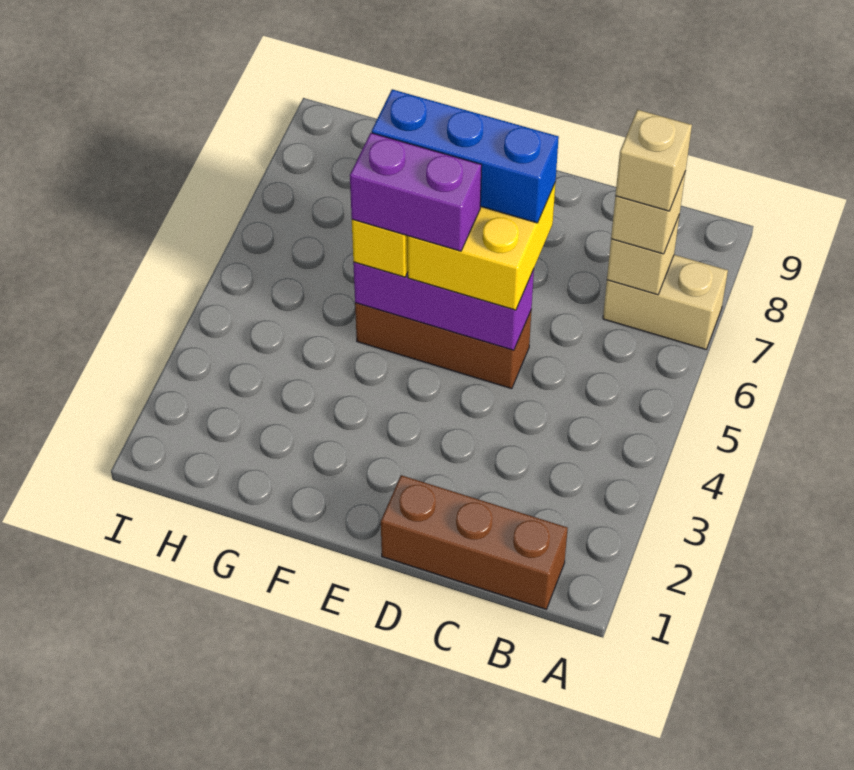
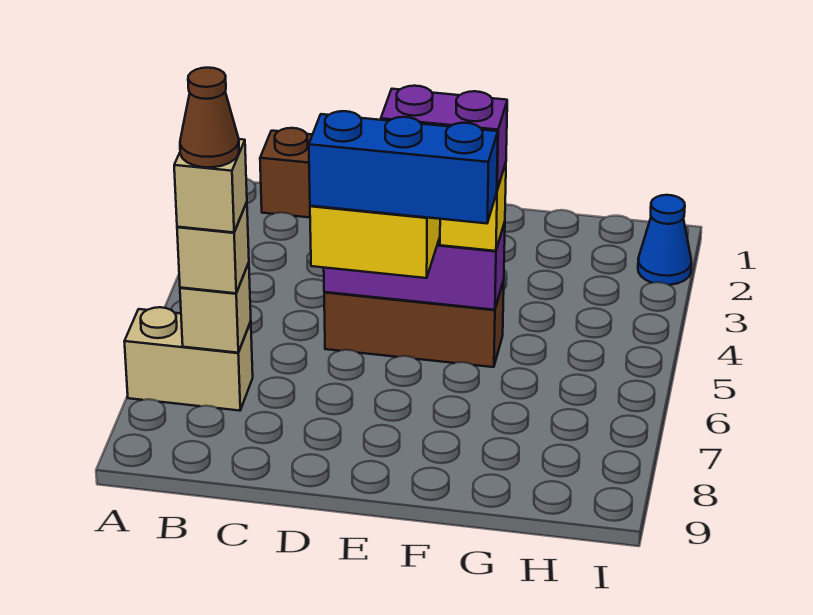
none -> brown 1x1 cone [180,68,239,167]
none -> blue 1x1 cone [638,195,692,285]

